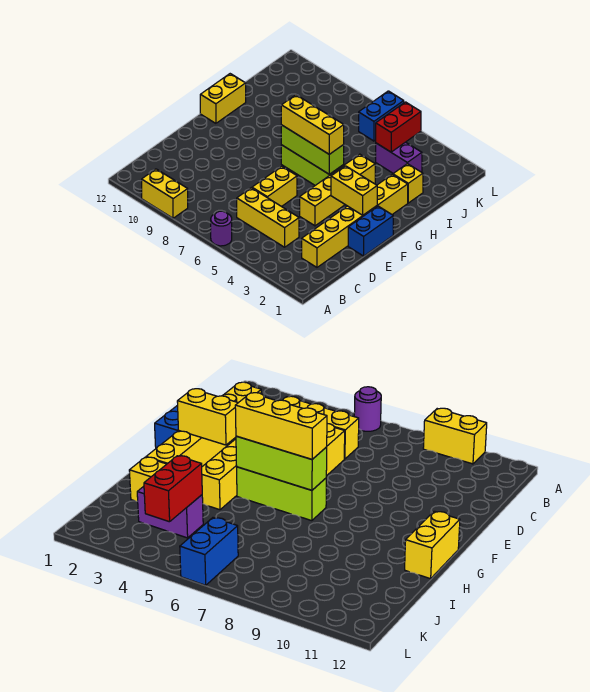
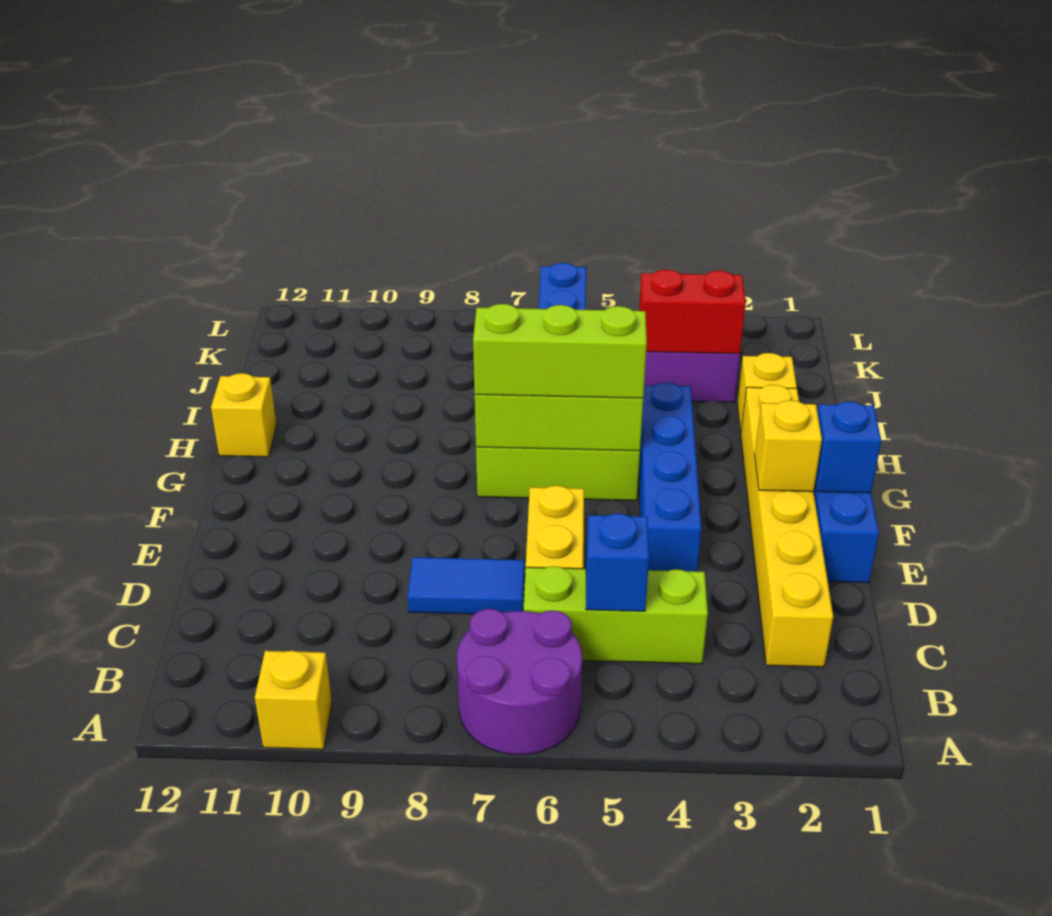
purple 1x1 round brick [211,211,232,246] -> purple 2x2 round brick [457,609,582,755]
yellow 1x2 brick [142,169,188,218] -> yellow 1x1 brick [255,651,332,749]
yellow 1x3 brick [237,188,299,247] -> lime 1x3 brick [523,566,708,664]
none -> blue 1x1 brick [586,513,649,611]
none -> blue 1x2 tile [408,557,525,614]
yellow 1x4 brick [300,154,375,226] -> blue 1x4 brick [639,382,701,572]
none -> blue 1x1 brick [815,402,881,493]
yellow 1x2 brick [331,166,377,215] -> yellow 1x1 brick [755,400,822,492]
yellow 1x3 brick [281,95,344,154] -> lime 1x3 brick [473,304,647,398]
yellow 1x2 brick [200,74,246,123] -> yellow 1x1 brick [211,373,277,457]
red 1x2 brick [376,102,421,152] -> red 1x2 brick turned to [639,269,746,354]

